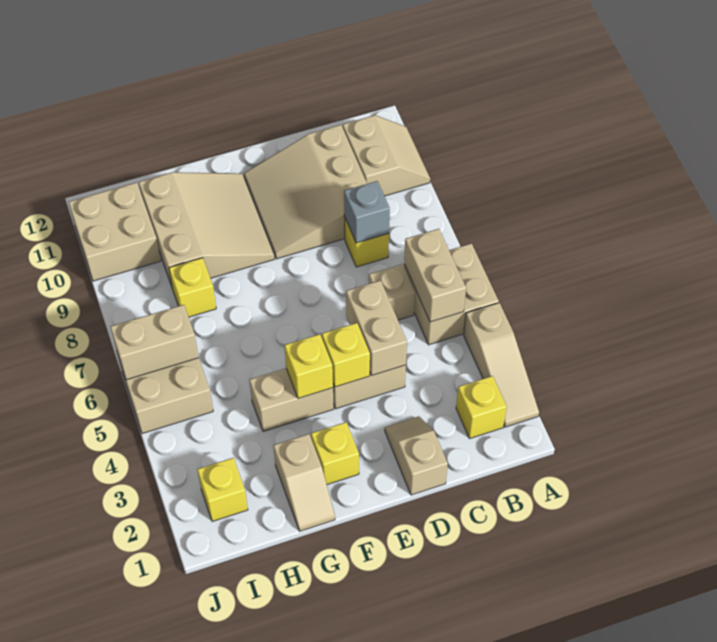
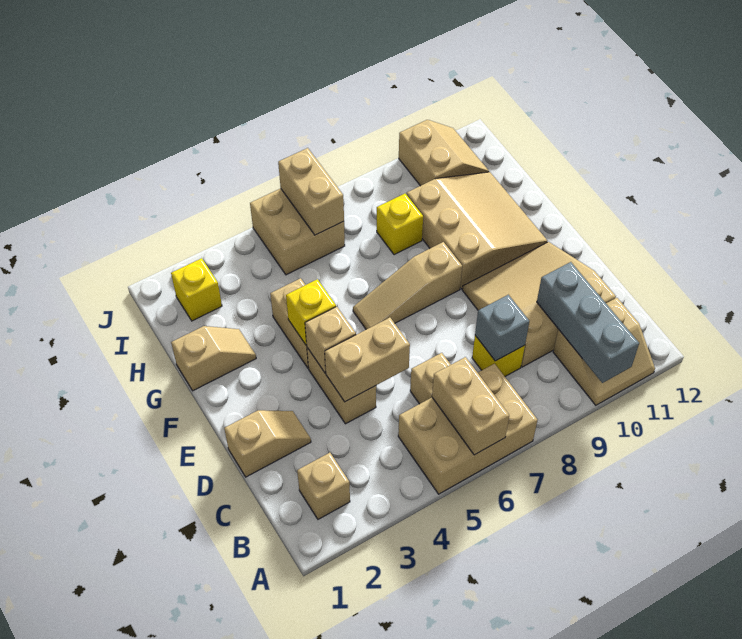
tan 1x3 slope [464,303,539,427] -> tan 1x3 slope moved to [353,242,462,329]
tan 2x2 brick [404,243,499,345] -> tan 2x3 brick [398,364,538,494]
none -> grey 1x3 brick [537,262,639,383]
yellow 1x1 brick [456,376,507,439] -> tan 1x1 brick [297,453,350,519]
tan 1x2 brick [404,229,466,322] -> tan 1x2 brick turned to [432,357,509,455]
yellow 1x1 brick [322,323,370,387] -> tan 1x1 brick [305,306,356,373]
yellow 1x1 brick [311,422,359,484] -> none
tan 3x3 slope [139,172,275,289] -> tan 3x3 slope turned to [407,172,547,289]
tan 1x2 slope [273,434,335,531] -> tan 1x2 slope turned to [171,326,256,391]
tan 2x2 brick [69,182,161,281] -> tan 2x2 slope [399,120,489,186]

